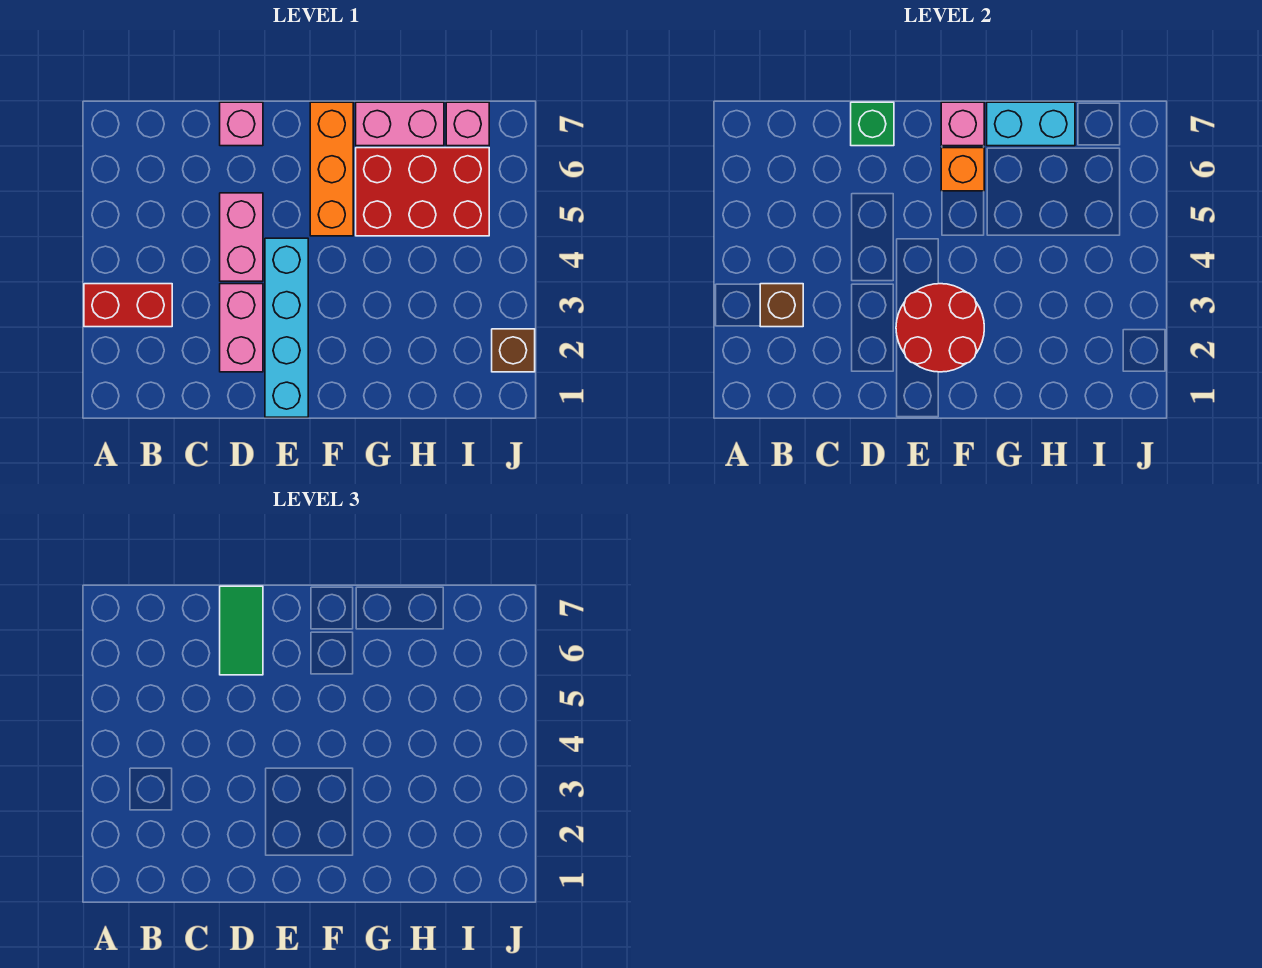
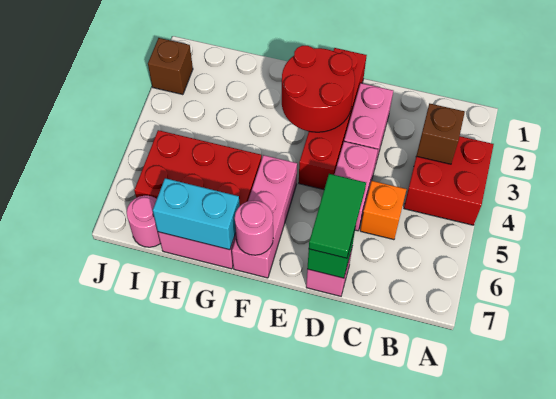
red 1x2 brick [84,284,172,327] -> red 2x2 brick [404,136,494,225]
cyan 1x4 brick [265,238,308,417] -> red 1x4 brick [299,48,367,190]
orange 1x3 brick [310,102,353,236] -> pink 1x3 brick [232,155,297,278]
orange 1x1 brick [941,148,984,191] -> orange 1x1 brick moved to [360,181,406,240]
pink 1x1 brick [941,102,984,146] -> pink 1x1 round brick [235,201,273,255]
pink 1x1 brick [446,102,489,146] -> pink 1x1 round brick [127,195,161,247]

